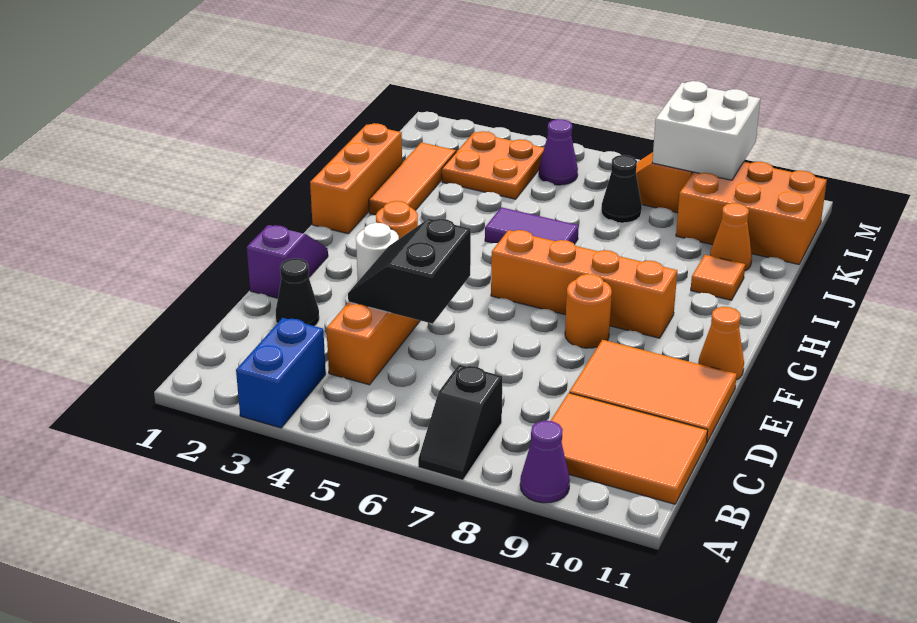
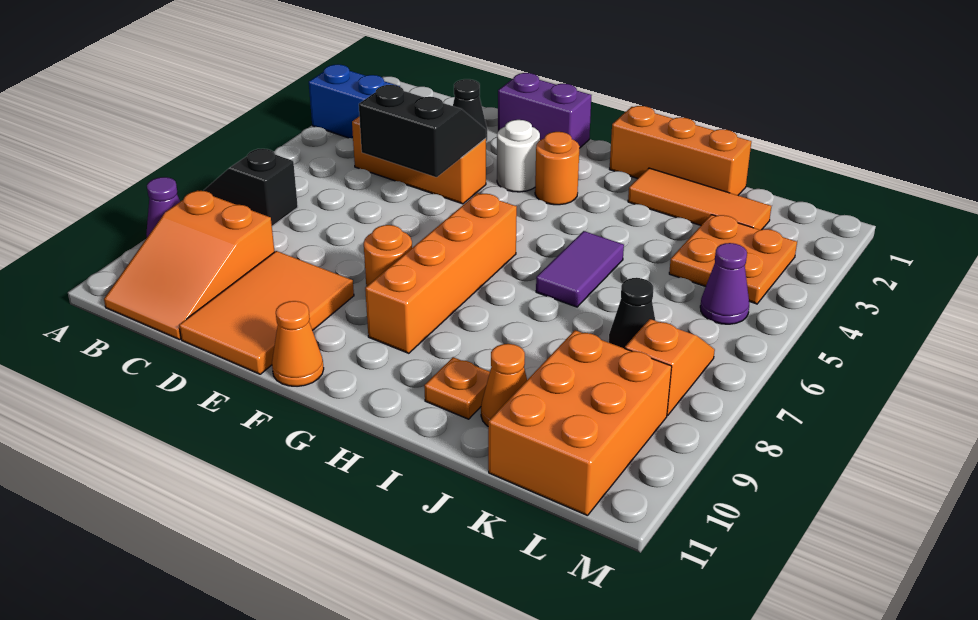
orange 2x3 tile [551,393,708,504] -> orange 2x3 slope [104,190,274,340]
purple 1x2 slope [247,225,328,298] -> purple 1x2 brick [498,73,591,148]
orange 1x1 tile [691,255,745,300] -> orange 1x1 plate [424,357,490,419]
white 2x2 brick [652,81,760,180] -> none

